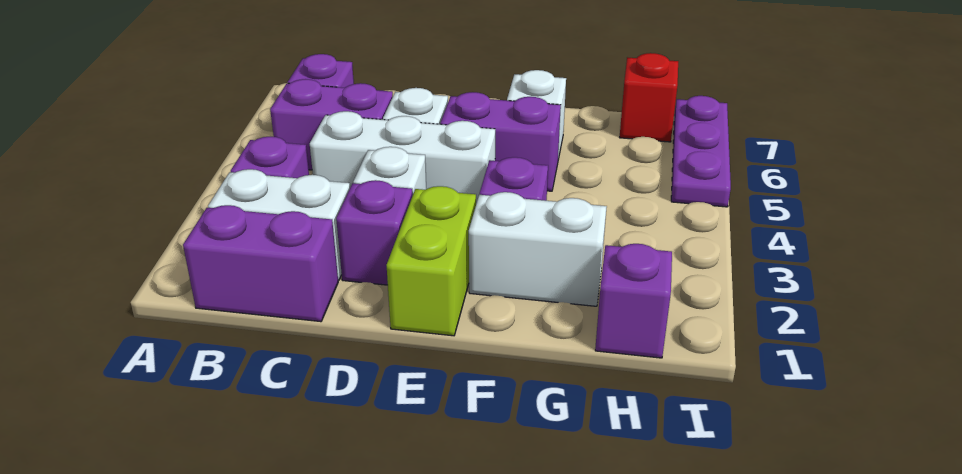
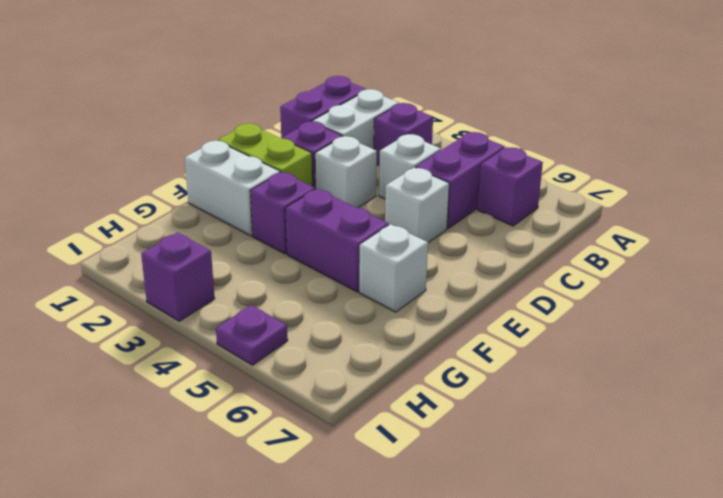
white 1x3 brick [310,111,495,204] -> white 1x1 brick [379,134,441,199]
purple 1x2 brick [440,92,561,191] -> purple 1x2 brick turned to [285,189,389,292]
white 1x2 brick [469,192,607,306] -> white 1x2 brick turned to [185,141,280,236]
purple 1x1 brick [595,244,672,358] -> purple 1x1 brick moved to [141,232,215,321]
red 1x1 brick [620,53,678,142] -> none
purple 1x3 plate [671,96,731,207] -> purple 1x1 plate [216,305,288,365]

